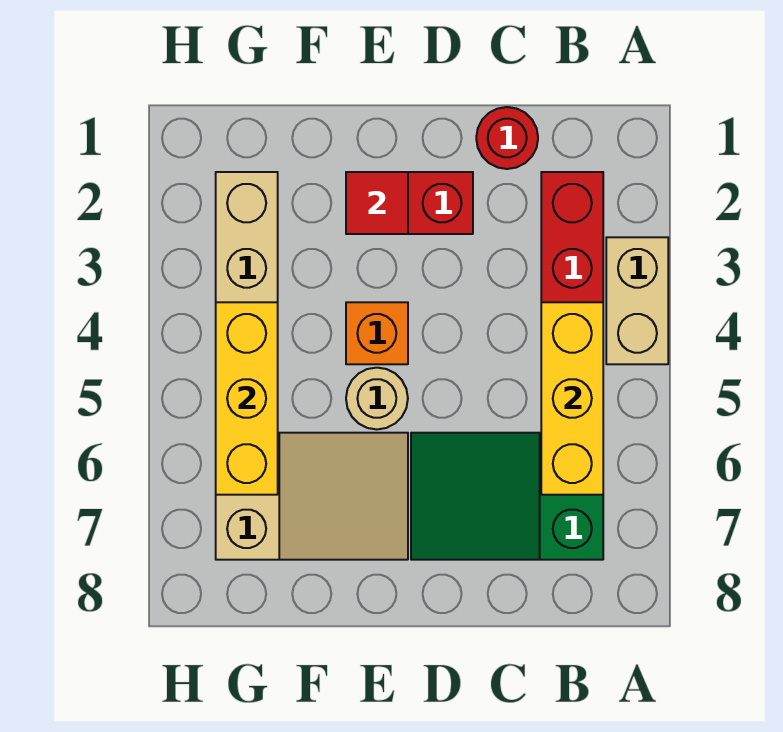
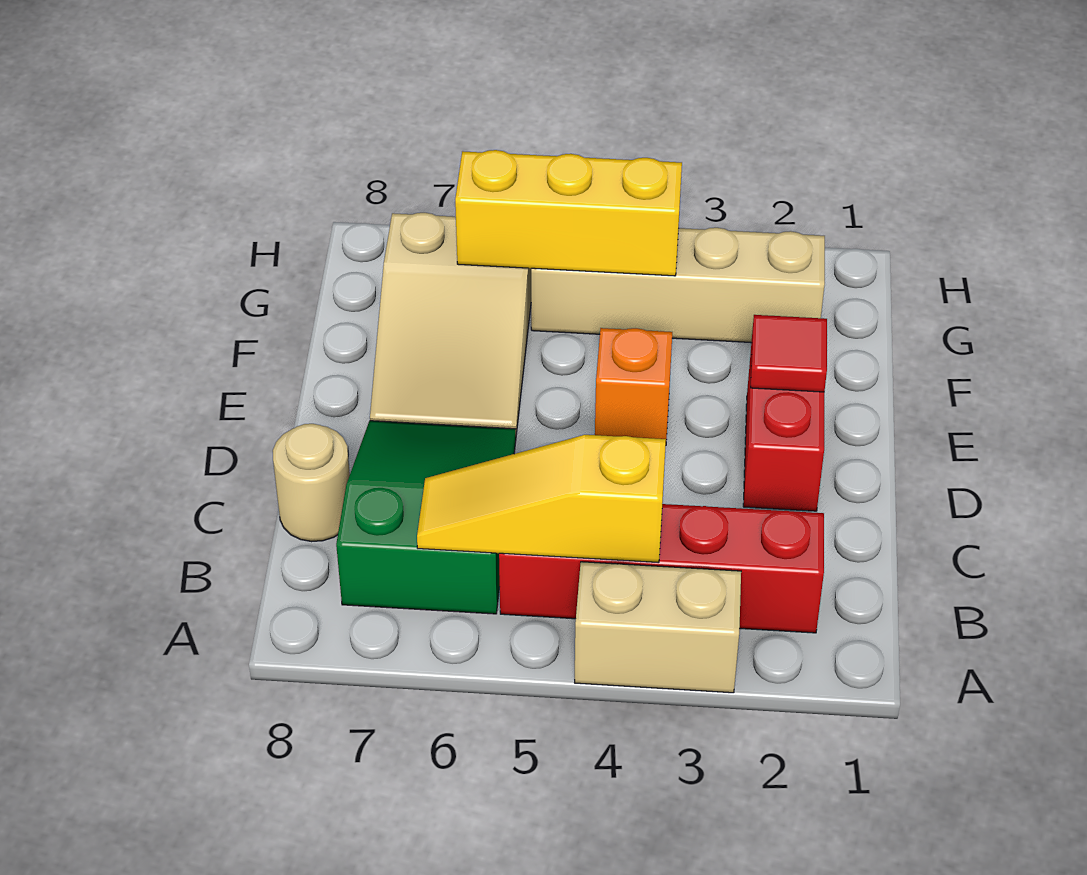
yellow 1x3 brick [541,302,603,495] -> yellow 1x3 slope [417,435,666,563]
red 1x1 round brick [476,107,538,169] -> none
tan 1x1 round brick [346,368,408,429] -> tan 1x1 round brick moved to [273,424,350,542]

